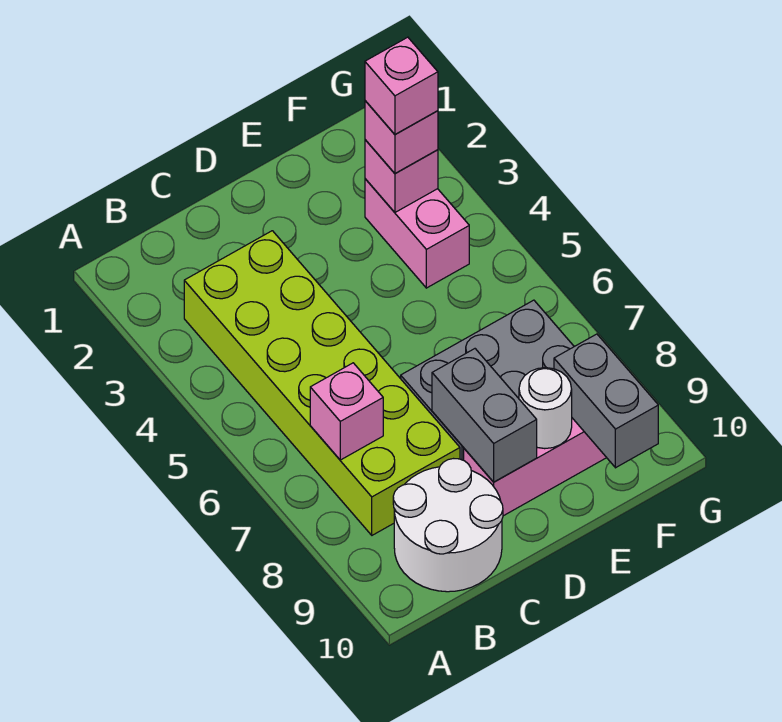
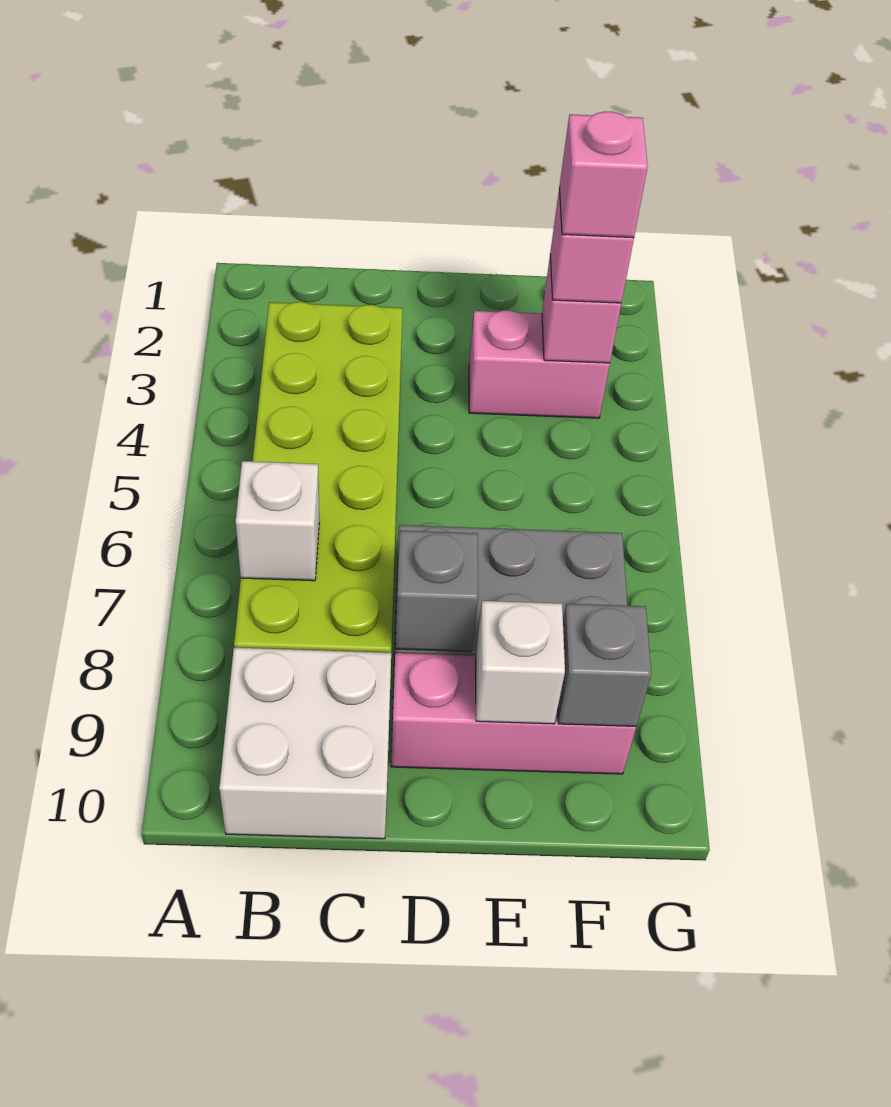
pink 1x1 brick [310,363,383,460] -> white 1x1 brick [236,461,319,581]
white 2x2 round brick [393,459,503,592] -> white 2x2 brick [219,648,391,839]
grey 1x2 brick [432,349,537,482] -> grey 1x1 brick [395,531,478,652]
white 1x1 round brick [519,368,572,449] -> white 1x1 brick [476,601,565,724]
pink 1x2 brick [365,179,469,288] -> pink 1x2 brick turned to [469,310,610,418]
grey 1x2 brick [554,334,658,468] -> grey 1x1 brick [558,604,651,726]

